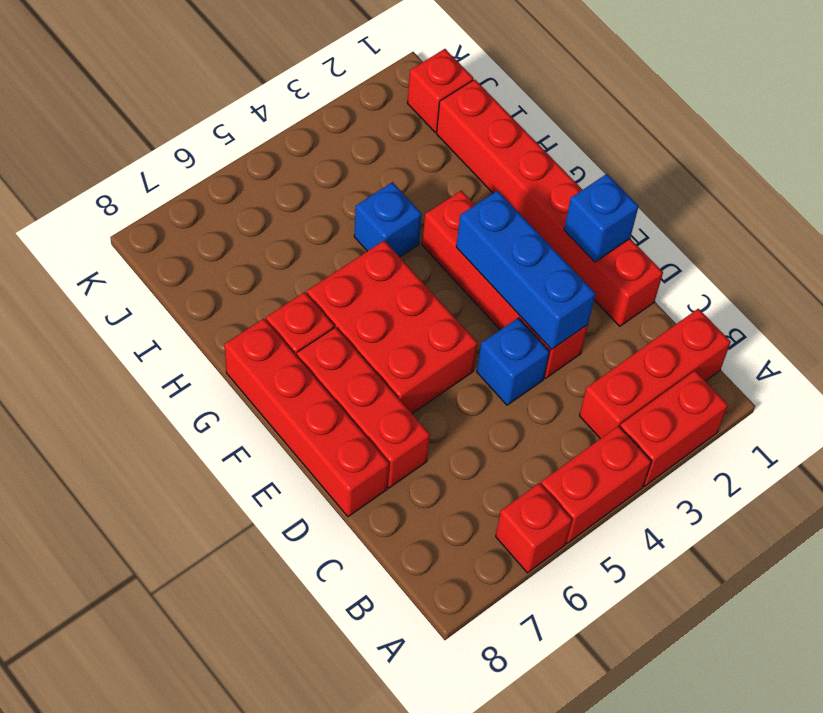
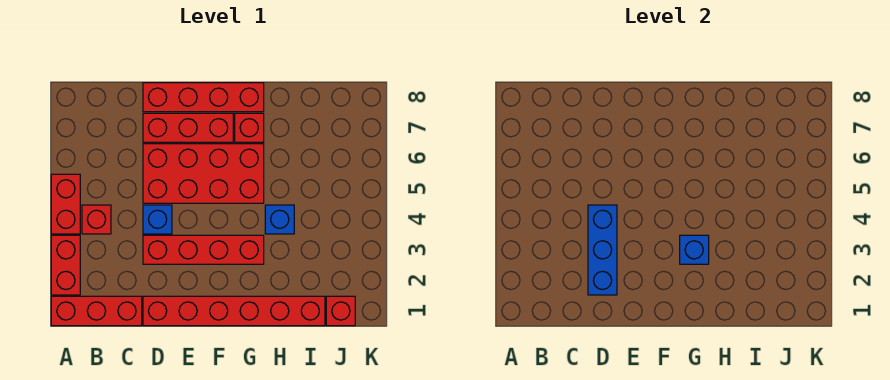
red 1x1 brick [496,483,572,573] -> red 1x1 brick moved to [82,205,111,234]
red 1x3 brick [579,309,731,439] -> red 1x3 brick turned to [51,296,142,326]
blue 1x3 brick [456,191,595,350] -> blue 1x3 brick turned to [588,205,617,295]
blue 1x1 brick [564,174,639,262] -> blue 1x1 brick moved to [680,235,709,264]
red 2x3 brick [307,240,478,413] -> red 2x4 brick [143,144,264,203]

